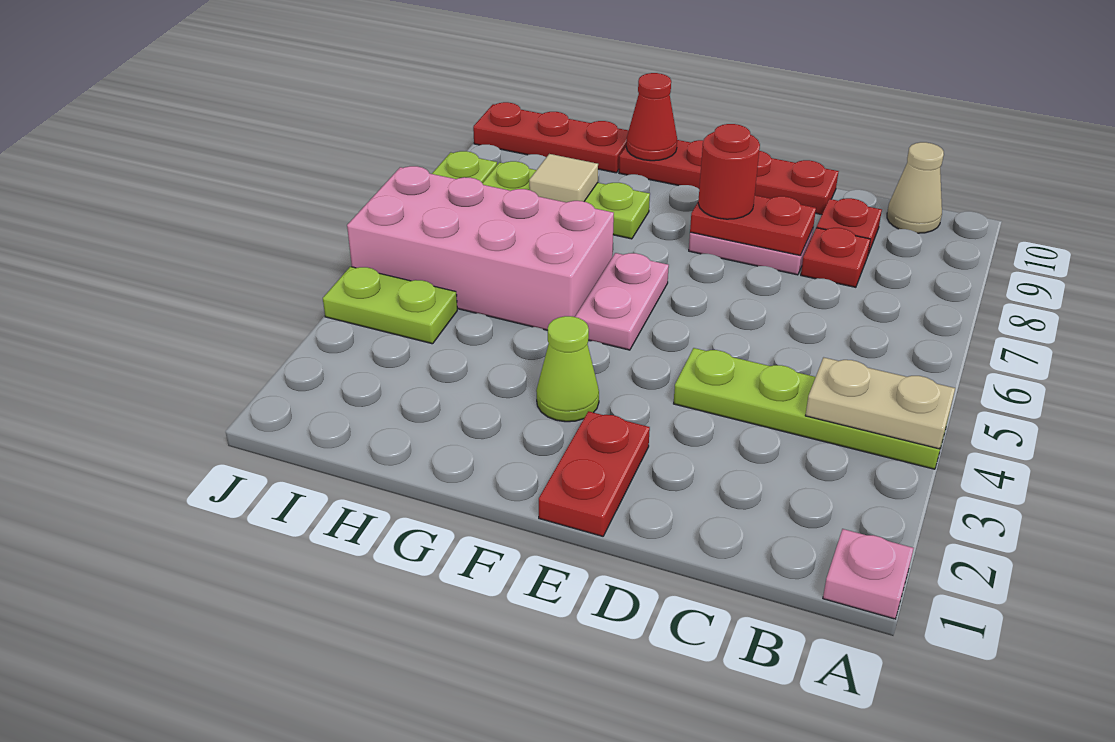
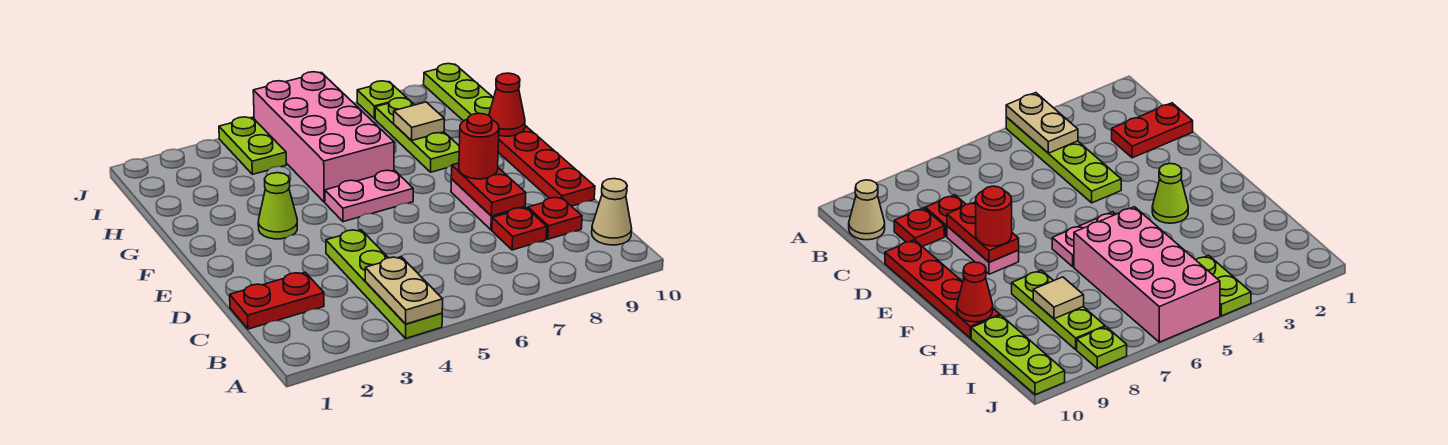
pink 1x1 plate [823,529,914,619] -> none
red 1x2 plate [539,411,650,536] -> red 1x2 plate moved to [230,272,324,329]
red 1x3 plate [473,102,629,173] -> lime 1x3 plate [424,64,494,121]

